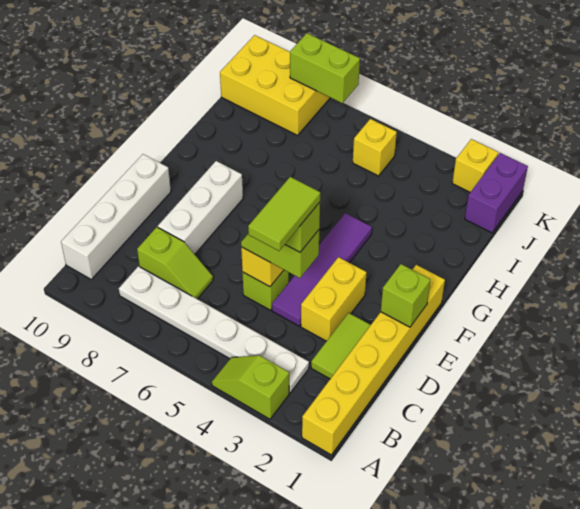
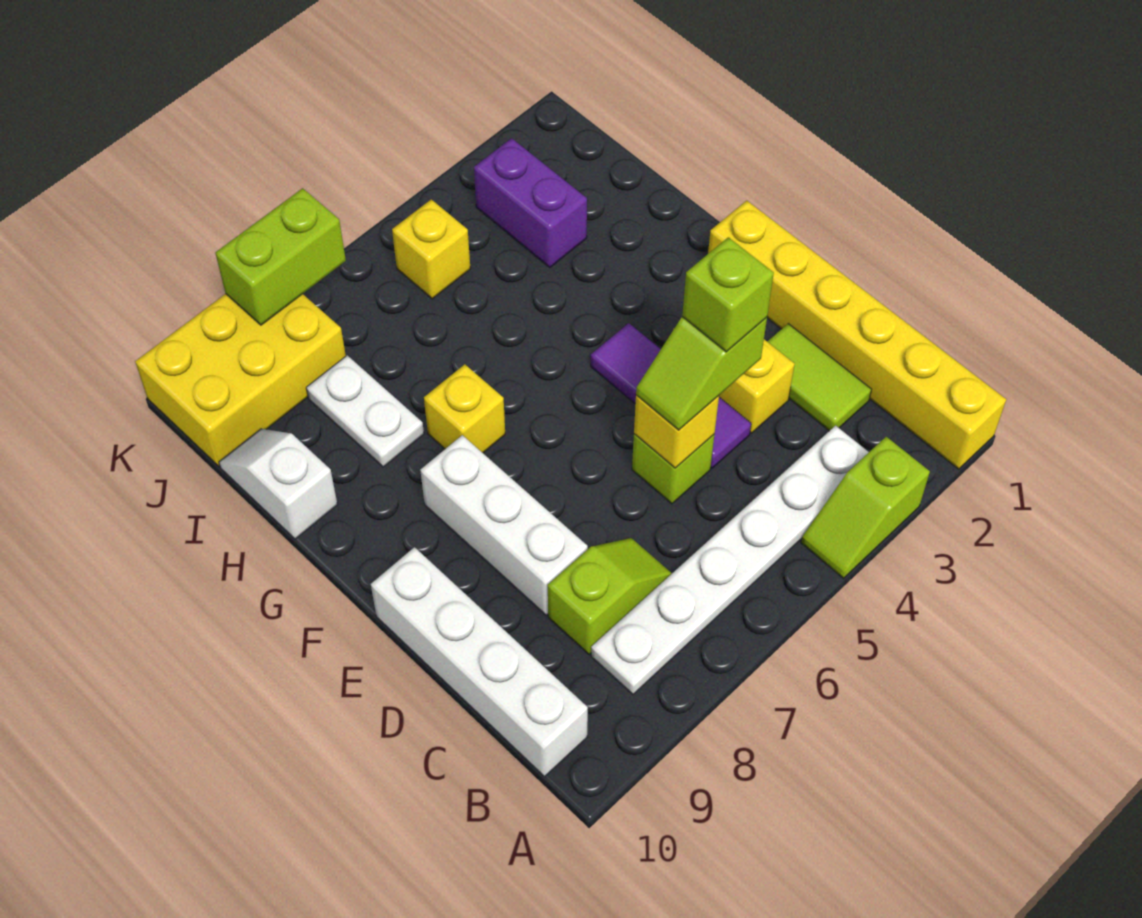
lime 1x2 tile [248,177,320,251] -> none
purple 1x4 tile [272,213,372,326] -> purple 1x3 tile [591,323,751,468]
lime 1x1 brick [381,264,431,327] -> none
none -> white 1x2 plate [306,355,424,467]
none -> white 1x2 slope [219,429,337,539]
purple 1x2 brick [465,153,528,233] -> purple 1x2 brick moved to [474,138,587,267]
yellow 1x1 brick [452,139,499,192] -> yellow 1x1 brick moved to [424,364,505,453]

